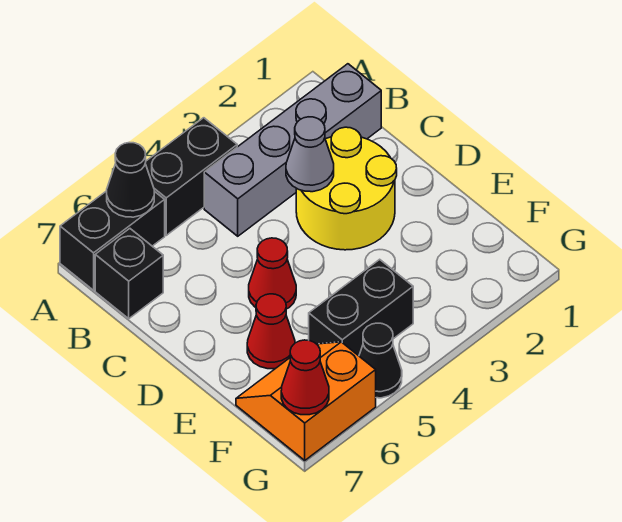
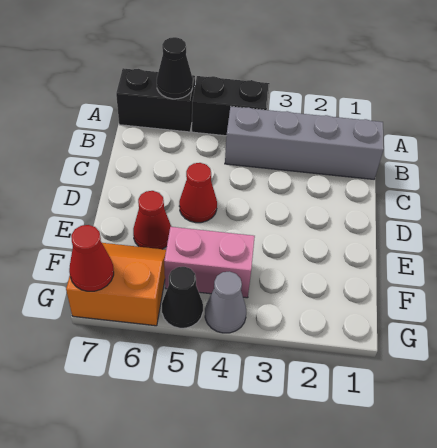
black 1x1 brick [95,229,163,319] -> none
yellow 2x2 round brick [296,127,397,250] -> none
grey 1x1 cone [286,117,334,192] -> grey 1x1 cone moved to [205,271,246,333]
black 1x2 brick [309,259,413,356] -> pink 1x2 brick [164,227,255,298]

